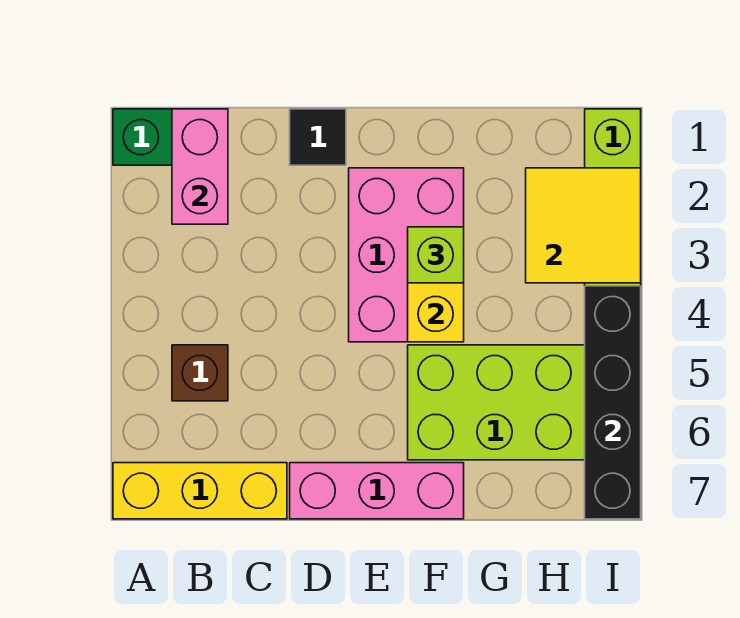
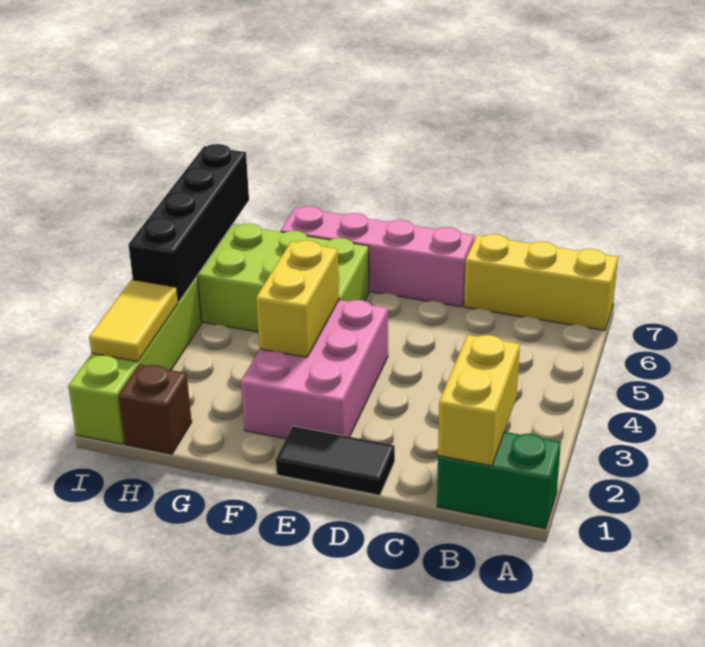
pink 1x2 brick [172,109,228,224] -> yellow 1x2 brick [438,335,520,466]
brown 1x1 brick [172,345,228,401] -> brown 1x1 brick moved to [118,364,192,454]
black 1x1 tile [290,109,346,165] -> black 1x2 tile [276,426,395,495]
pink 1x3 brick [290,463,464,519] -> pink 1x4 brick [280,206,474,307]
lime 1x1 brick [408,227,464,283] -> none
yellow 2x2 tile [526,168,641,283] -> yellow 1x2 tile [89,280,178,362]

